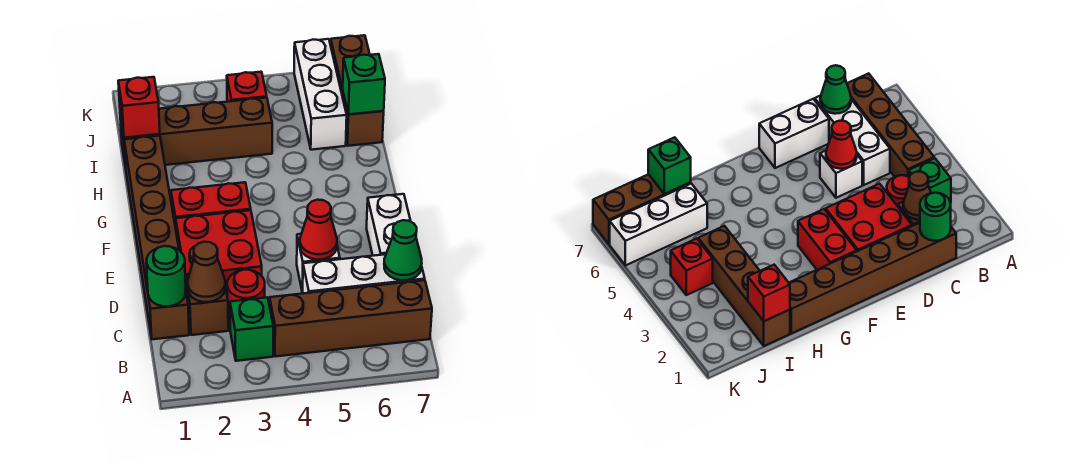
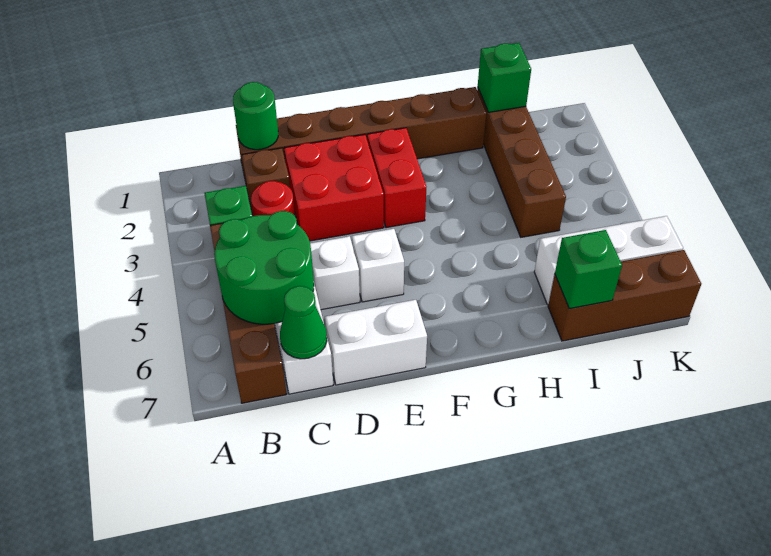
none -> green 2x2 round brick [214,211,314,324]
brown 1x1 cone [188,242,225,302] -> none
red 1x1 cone [300,200,337,260] -> none
none -> white 1x1 brick [352,229,404,302]
red 1x1 brick [118,77,160,138] -> green 1x1 brick [478,43,531,112]
red 1x1 brick [227,72,267,102] -> none

